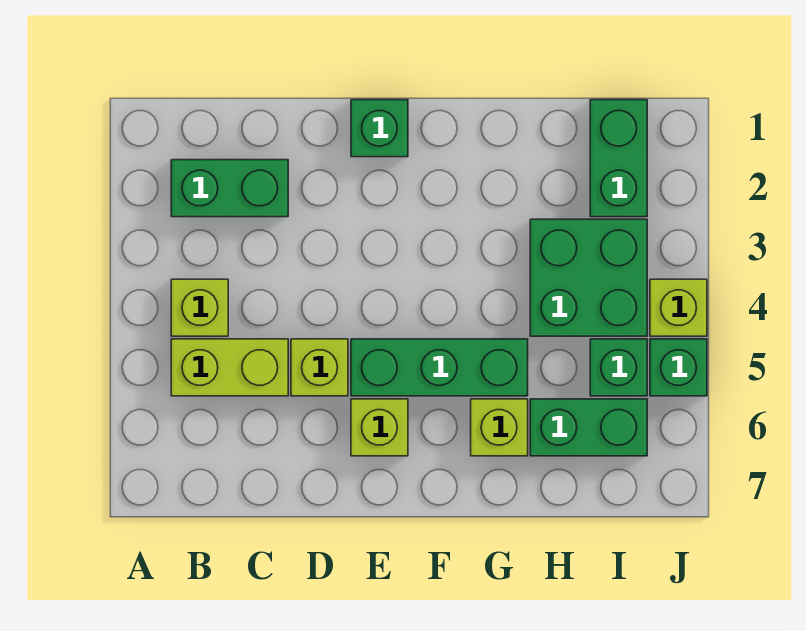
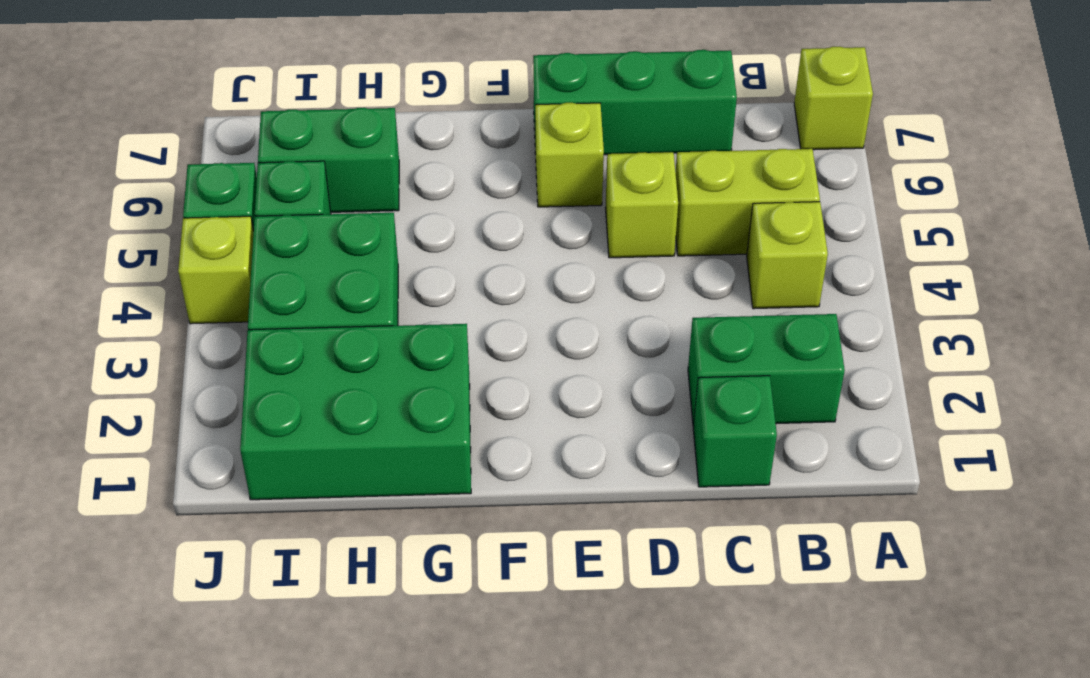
green 1x1 brick [351,100,408,157] -> green 1x1 brick moved to [693,376,777,487]
green 1x3 brick [351,339,528,396] -> green 1x3 brick moved to [533,50,737,155]
lime 1x1 brick [471,399,528,456] -> lime 1x1 brick moved to [794,47,873,150]
green 1x2 brick [590,100,647,217] -> green 2x3 brick [240,324,471,500]

